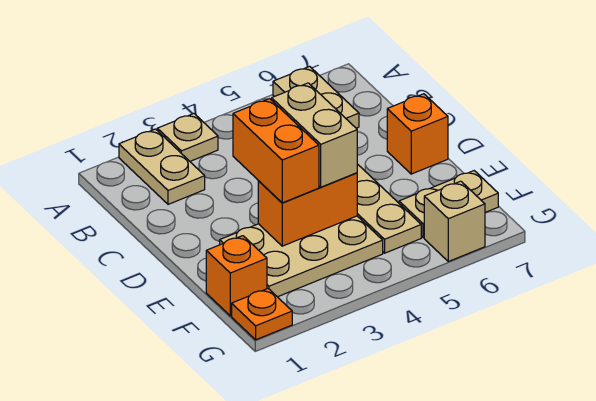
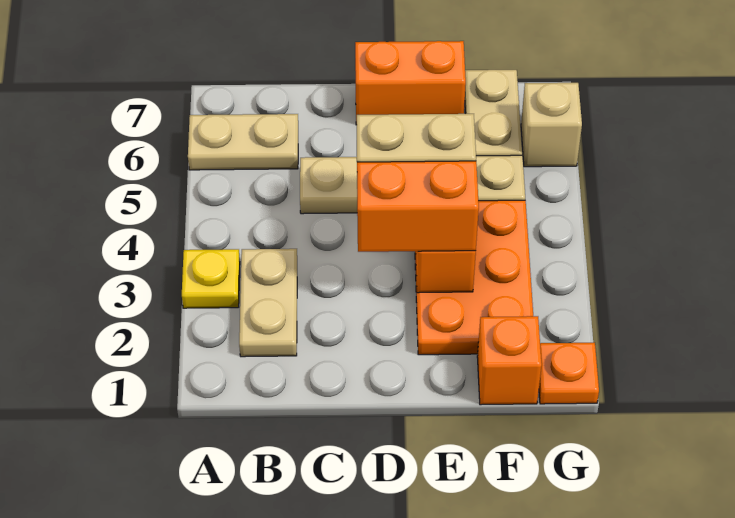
tan 1x2 plate [119,129,205,204] -> tan 1x2 plate turned to [239,249,297,357]
tan 1x1 plate [157,114,218,161] -> yellow 1x1 plate [182,249,240,308]
orange 1x1 brick [387,94,448,174] -> orange 1x2 brick [355,41,466,125]
tan 2x3 plate [220,216,383,297] -> orange 2x3 plate [415,200,533,355]

